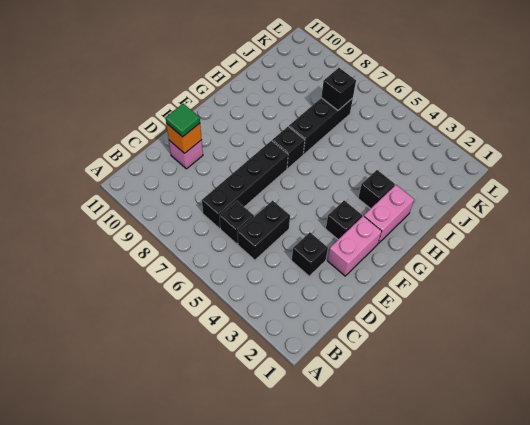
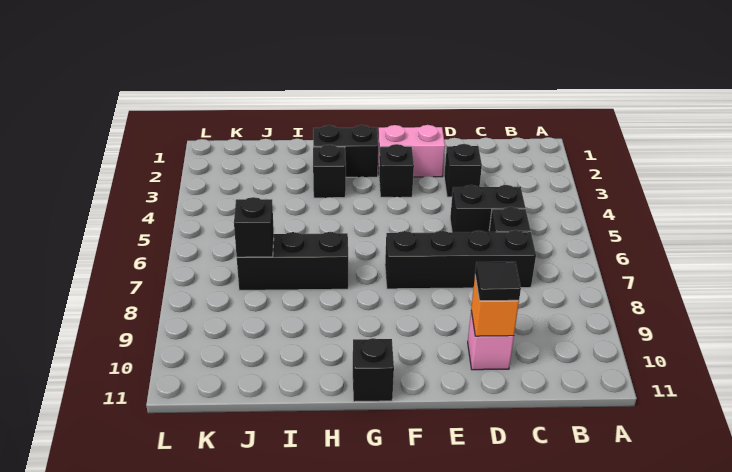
green 1x1 tile [165,104,200,137] -> black 1x1 tile [475,262,521,301]
pink 1x2 brick [364,185,414,243] -> black 1x2 brick [313,125,378,177]
black 1x1 brick [272,127,305,168] -> black 1x1 brick moved to [353,338,394,402]

